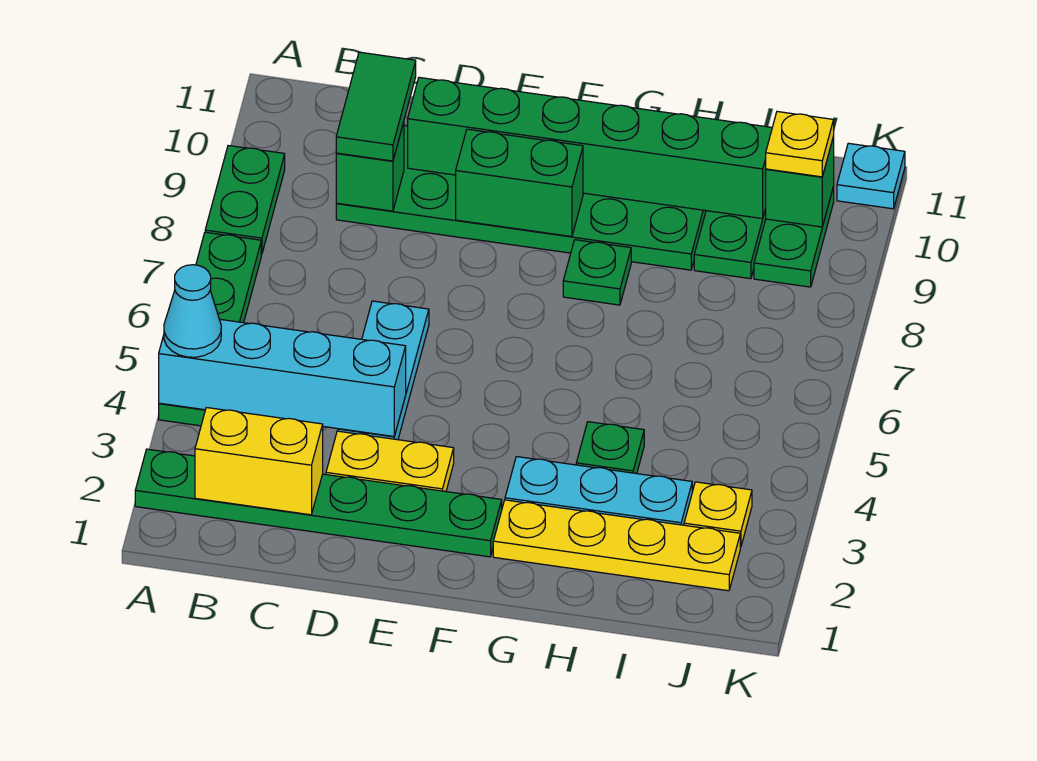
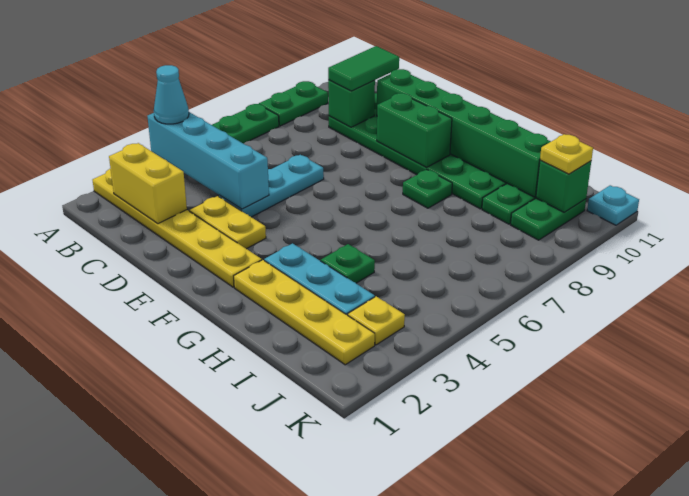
green 1x6 plate [135,449,502,557] -> yellow 1x6 plate [93,169,262,287]

